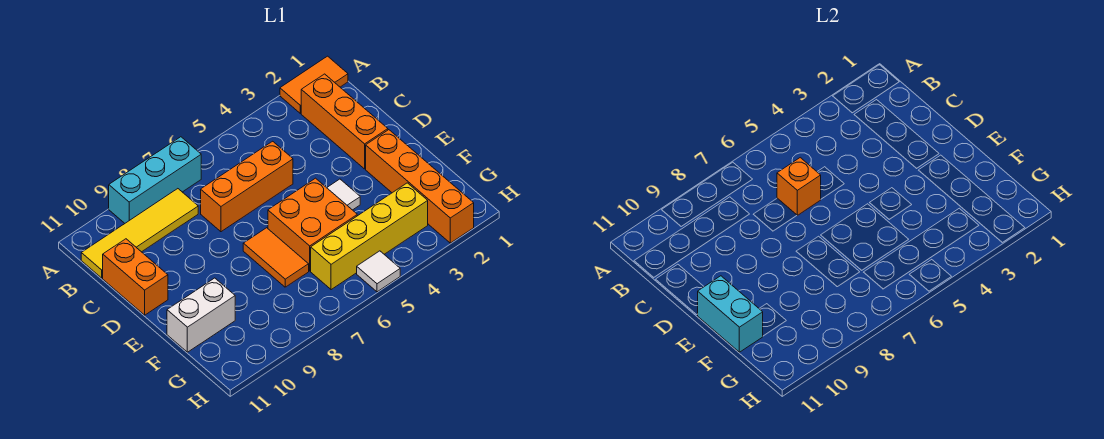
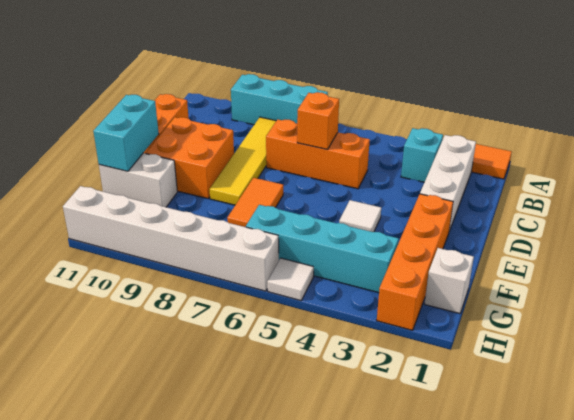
orange 1x3 brick [301,74,388,169] -> white 1x3 brick [420,135,476,231]
none -> cyan 1x1 brick [401,128,443,182]
yellow 1x4 tile [81,189,198,278] -> yellow 1x4 tile turned to [210,117,276,205]
orange 2x2 brick [268,178,357,271] -> orange 2x2 brick moved to [146,117,234,199]
none -> white 1x1 brick [425,248,474,314]
yellow 1x4 brick [311,183,428,290] -> cyan 1x4 brick [246,205,399,293]
none -> white 1x6 brick [63,186,279,291]

